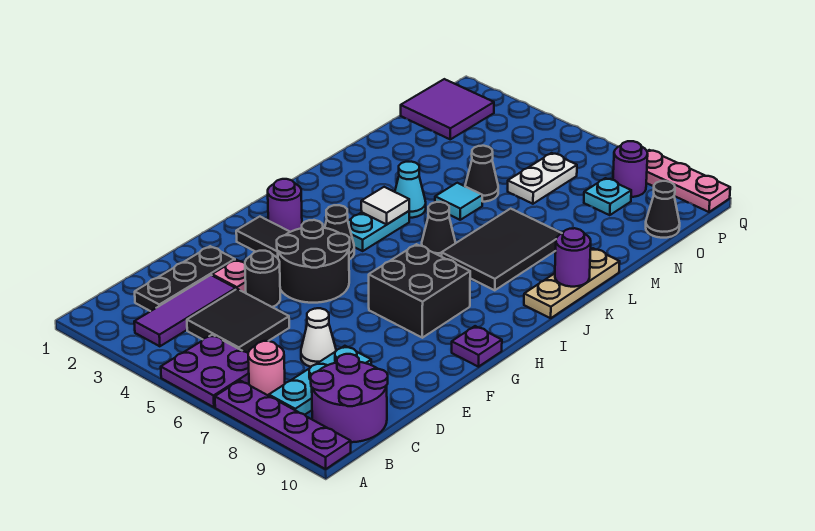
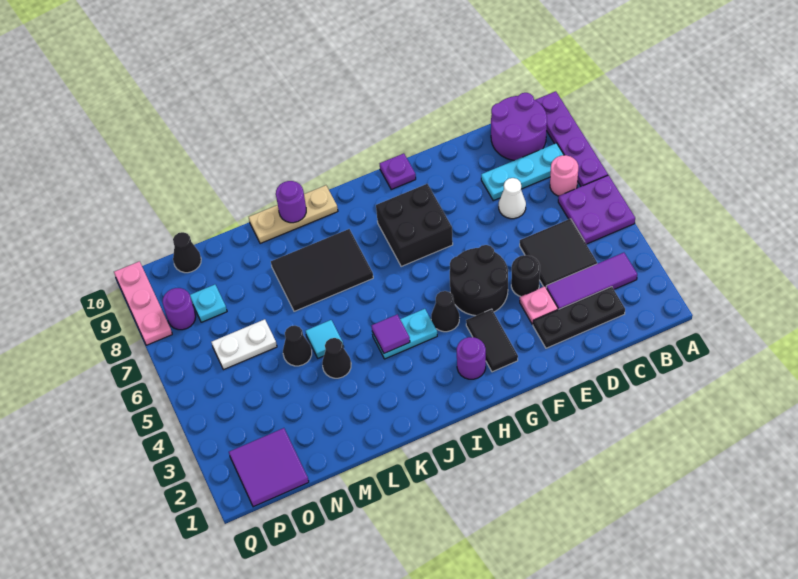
white 1x1 tile [361,187,409,224] -> purple 1x1 tile [372,315,410,353]
black 1x1 cone [422,202,455,257] -> black 1x1 cone moved to [322,338,351,378]
cyan 1x1 cone [395,162,426,218] -> none

